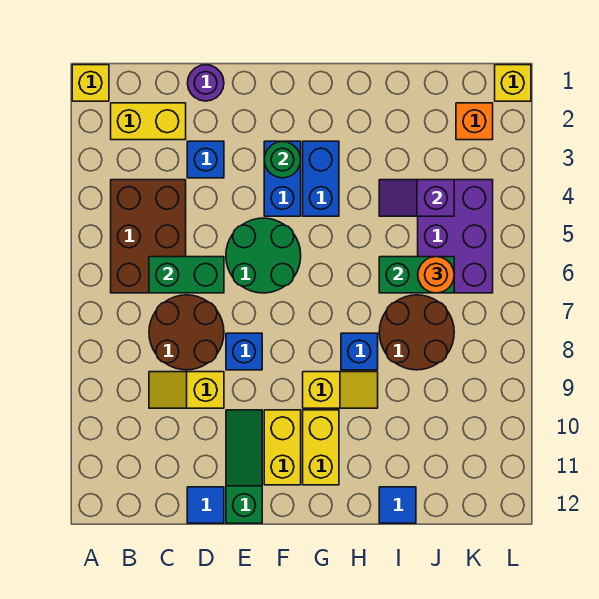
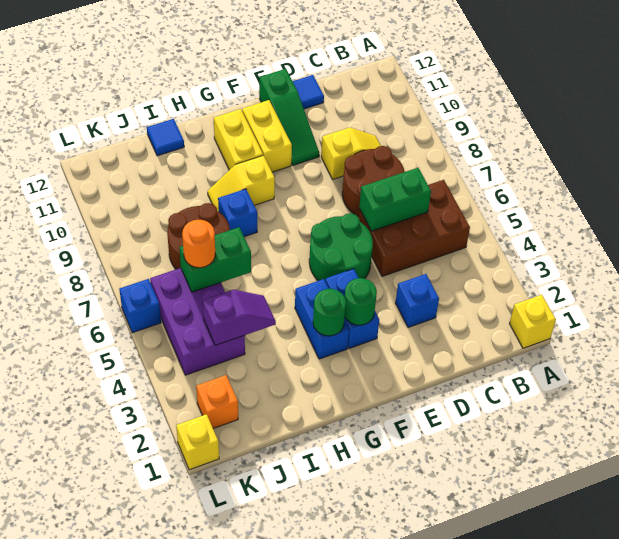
yellow 1x2 brick [111,103,186,140] -> none
brown 2x3 brick [111,180,186,293] -> brown 2x3 brick turned to [358,180,470,276]
purple 1x1 round brick [188,65,224,101] -> none
blue 1x1 brick [226,333,262,370] -> blue 1x1 brick moved to [119,279,161,333]
none -> green 1x1 round brick [313,289,346,336]

